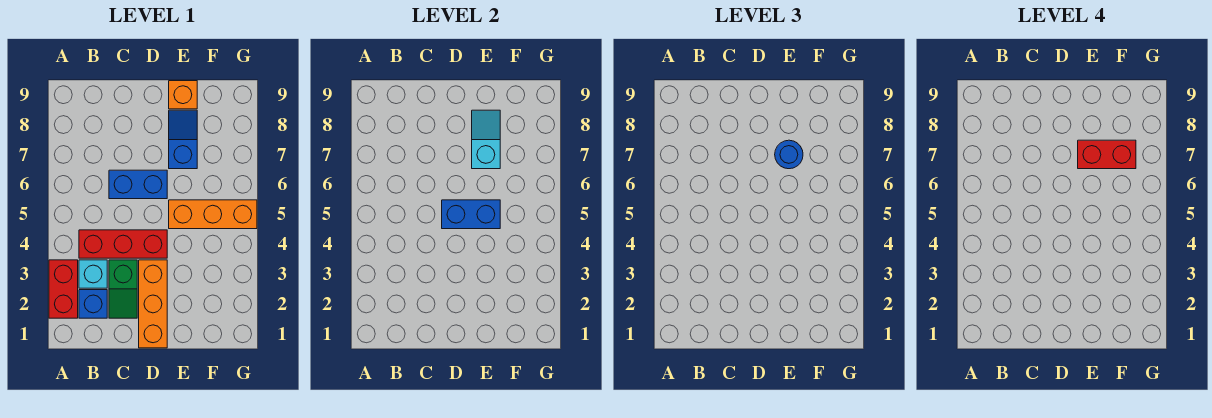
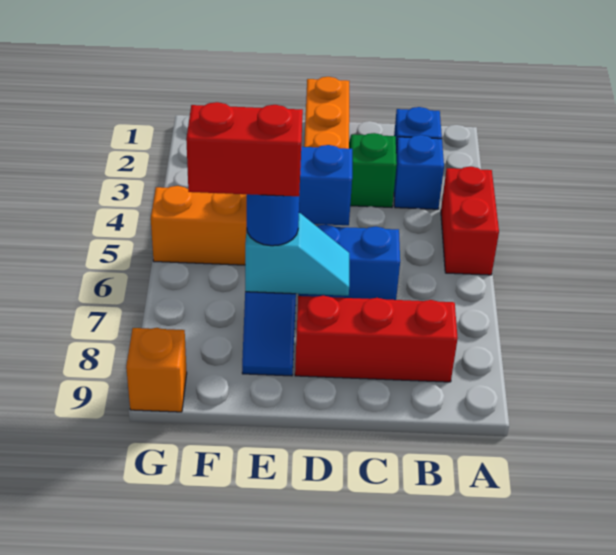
red 1x2 brick [49,260,78,318] -> red 1x2 brick moved to [441,167,499,275]
cyan 1x1 brick [79,260,107,288] -> blue 1x1 brick [394,135,444,209]
red 1x3 brick [79,230,167,258] -> red 1x3 brick moved to [295,296,458,382]
cyan 1x2 slope [472,110,500,169] -> cyan 1x2 slope turned to [245,213,349,296]
orange 1x1 brick [169,81,197,109] -> orange 1x1 brick moved to [126,328,187,412]

